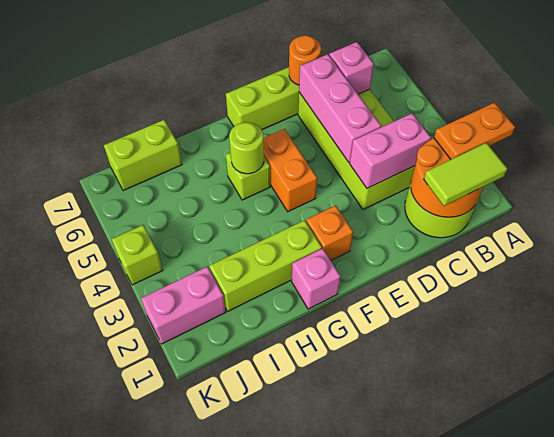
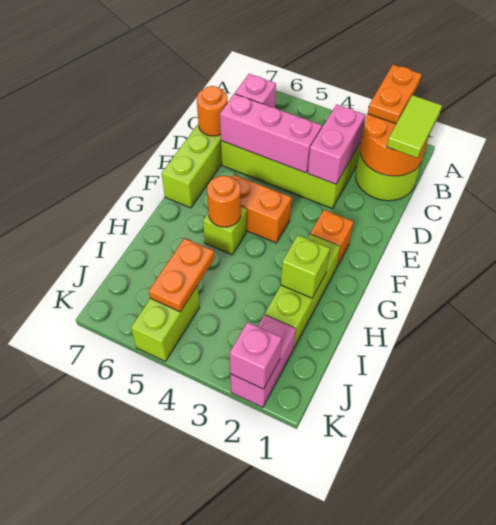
pink 1x1 brick [292,248,341,309] -> pink 1x1 brick moved to [229,322,282,389]
lime 1x1 round brick [229,122,264,174] -> orange 1x1 round brick [207,175,241,227]
none -> orange 1x2 plate [149,238,215,312]
lime 1x2 brick [104,120,182,191] -> lime 1x2 brick moved to [131,286,200,361]
lime 1x1 brick [112,225,163,285] -> lime 1x1 brick moved to [281,235,330,298]

